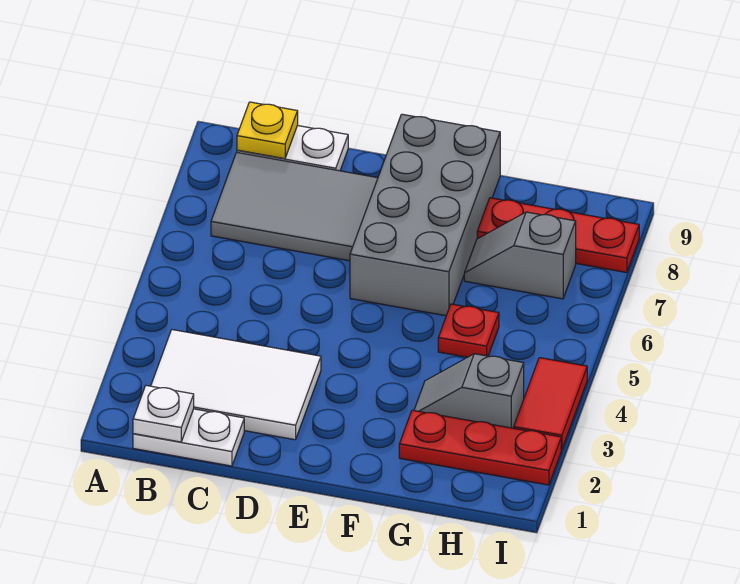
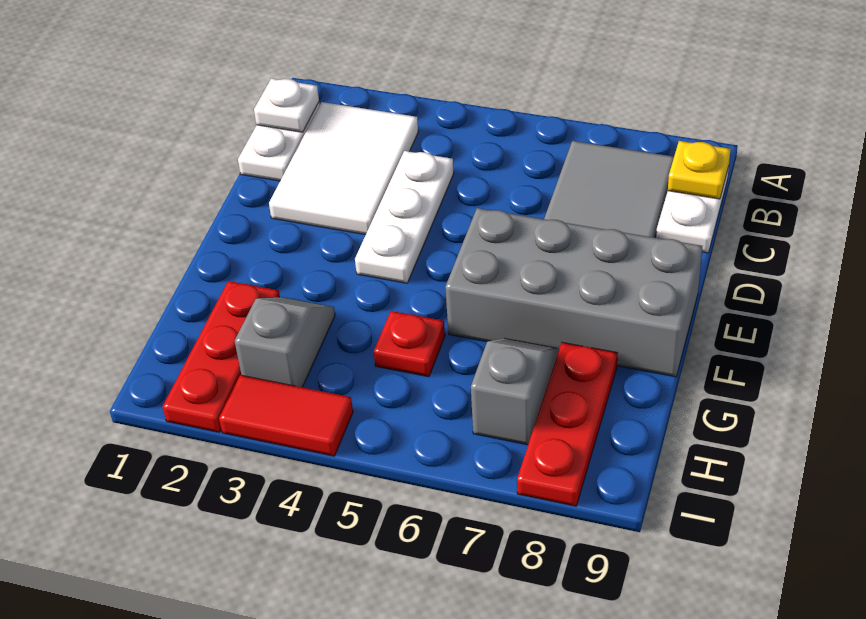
none -> white 1x3 plate [355,151,454,283]

